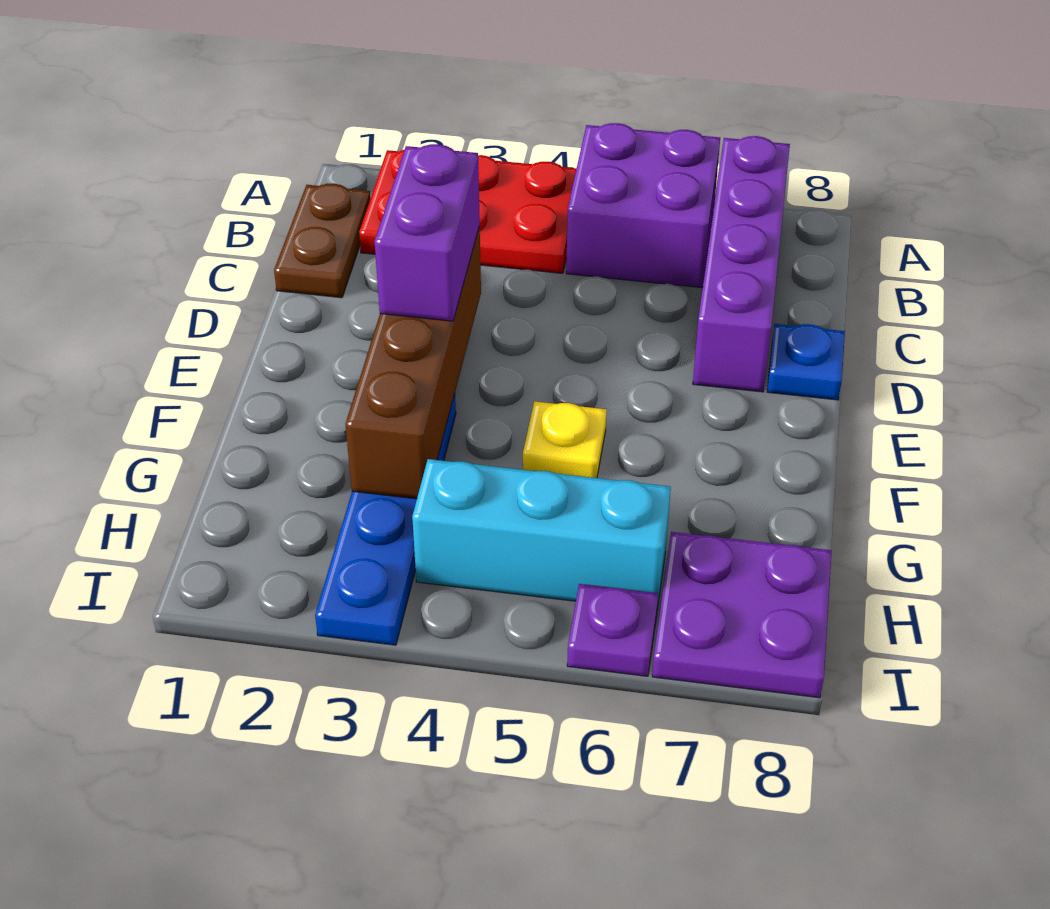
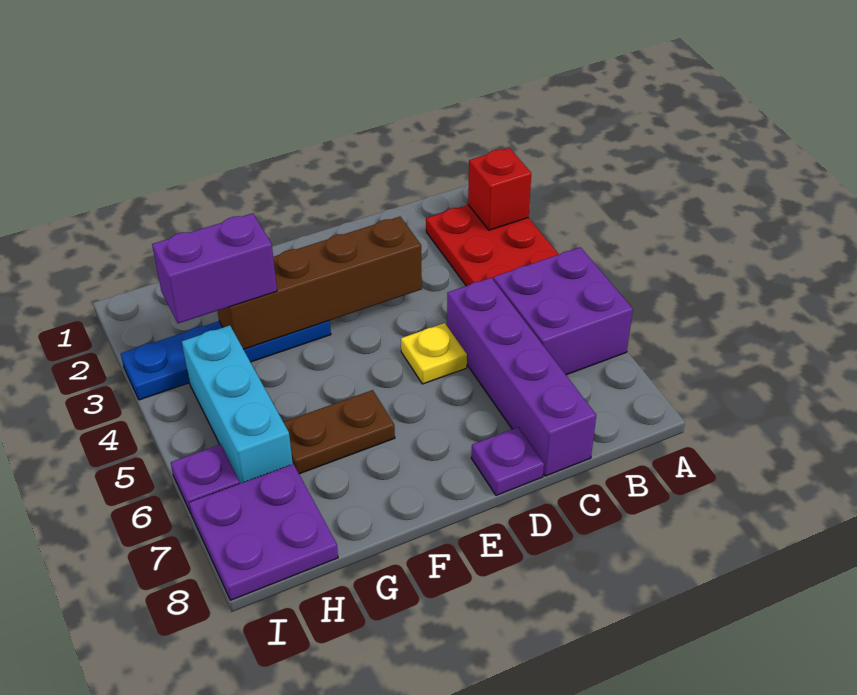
none -> red 1x1 brick [468,148,531,230]
purple 1x4 brick [693,136,790,392] -> purple 1x4 brick turned to [447,278,596,476]
brown 1x2 plate [274,184,370,298] -> brown 1x2 plate moved to [284,390,395,474]
purple 1x2 brick [375,144,480,321] -> purple 1x2 brick moved to [152,213,277,323]
blue 1x1 plate [767,324,845,400] -> purple 1x1 plate [471,427,544,495]
yellow 1x1 plate [523,401,606,478] -> yellow 1x1 plate moved to [401,323,467,384]

